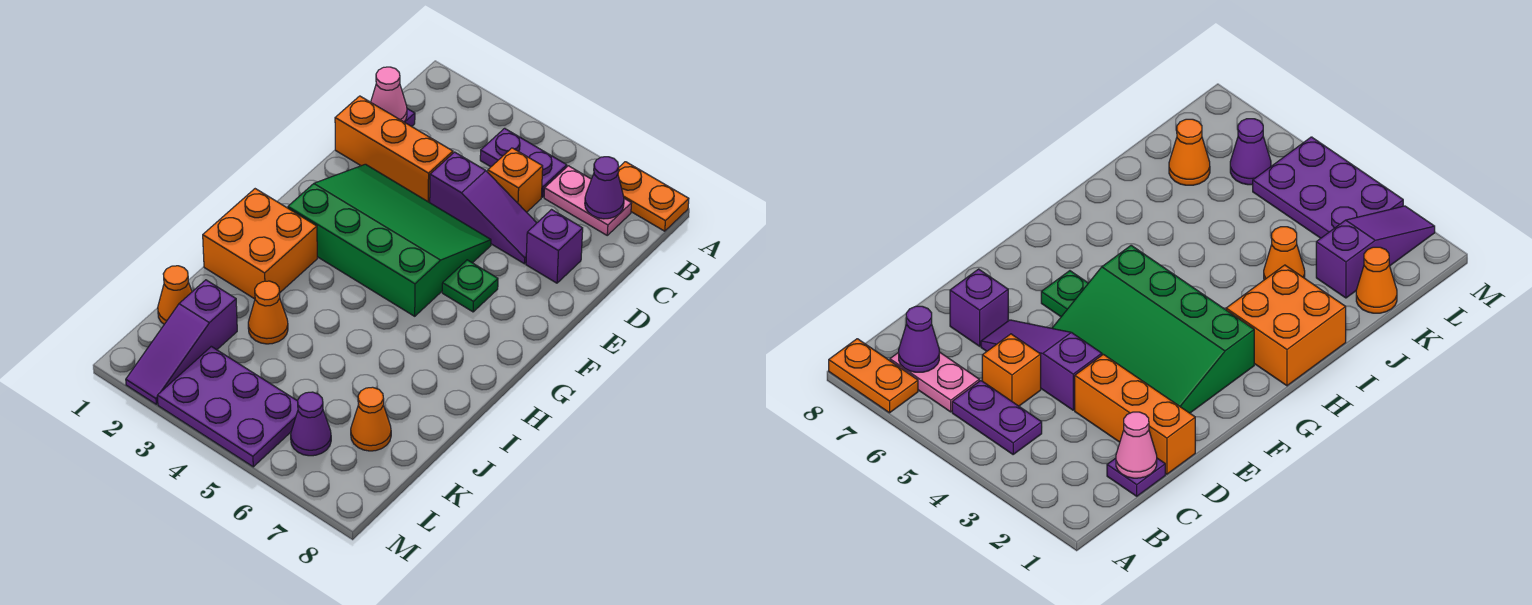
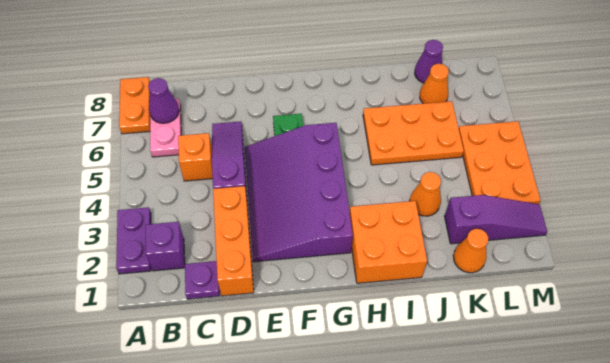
purple 1x2 plate [480,128,567,197] -> purple 1x2 plate moved to [116,207,151,274]
pink 1x1 cone [371,67,407,122] -> none
purple 1x1 brick [526,210,583,283] -> purple 1x1 brick moved to [146,222,185,271]
green 3x4 slope [288,164,491,316] -> purple 3x4 slope [245,123,353,262]
none -> orange 2x3 plate [363,101,464,165]
purple 2x3 plate [157,346,298,467] -> orange 2x3 plate [459,121,541,204]
purple 1x1 cone [291,392,331,456] -> purple 1x1 cone moved to [415,40,443,83]

